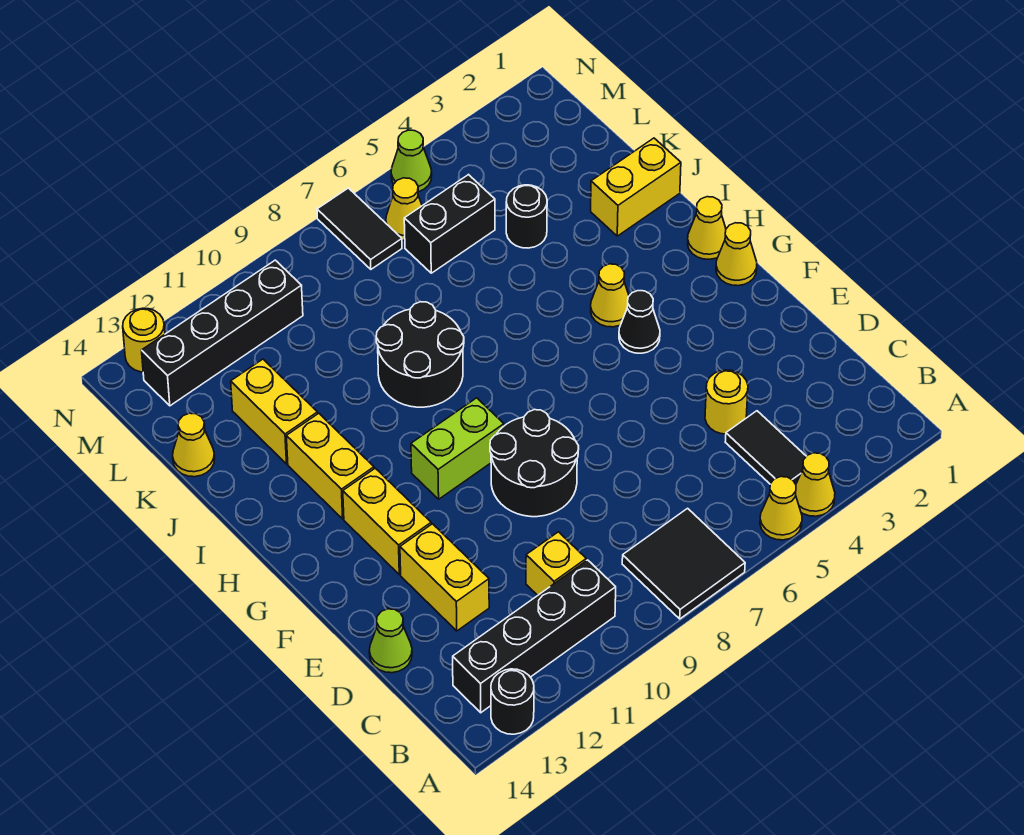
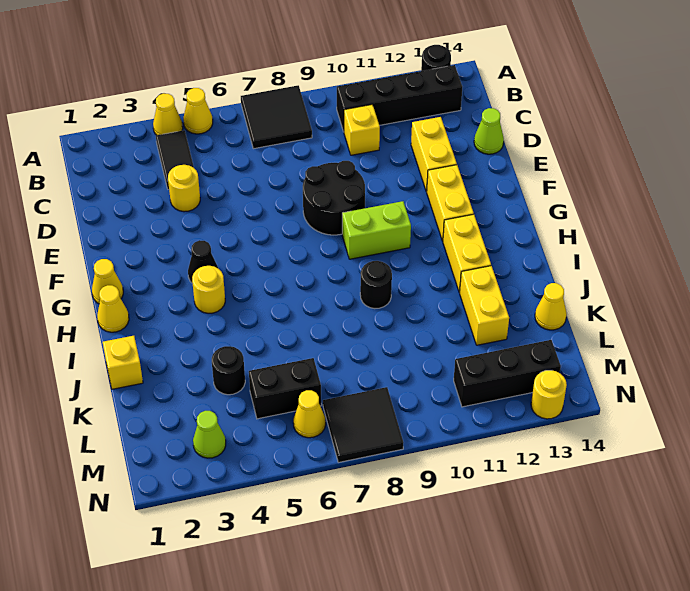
yellow 1x1 cone [591,264,629,327] -> yellow 1x1 round brick [192,266,225,313]
black 2x2 round brick [376,302,464,407] -> black 1x1 round brick [360,261,392,309]
yellow 1x2 brick [591,138,681,236] -> yellow 1x1 brick [103,336,143,389]
black 1x2 tile [317,188,402,269] -> black 2x2 tile [323,387,403,462]
black 1x4 brick [141,260,303,406] -> black 1x3 brick [454,340,561,407]
lime 1x1 cone [391,130,432,192] -> lime 1x1 cone moved to [193,411,226,458]

